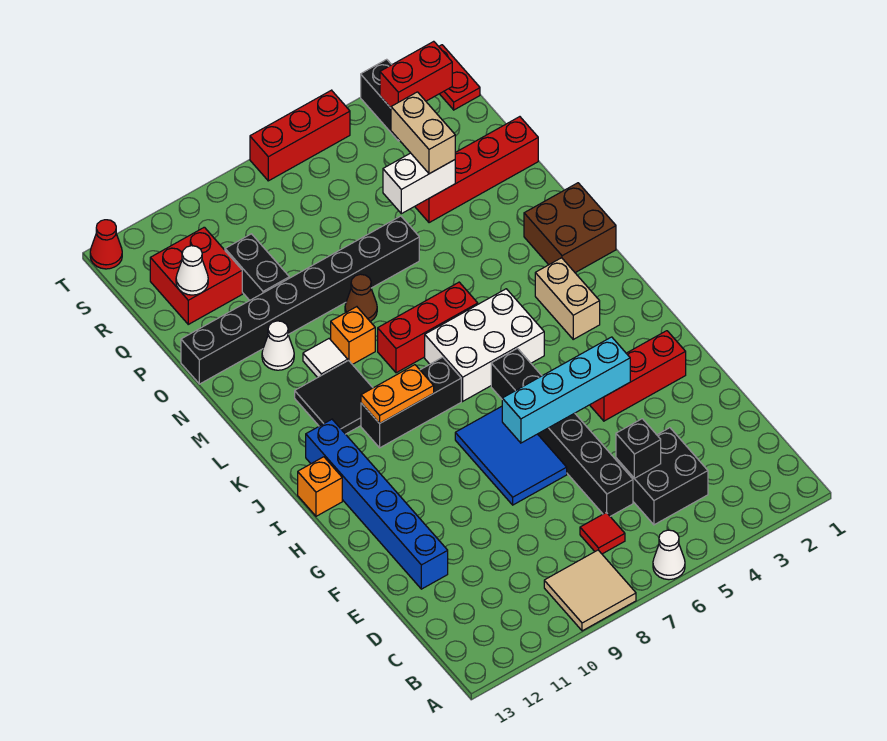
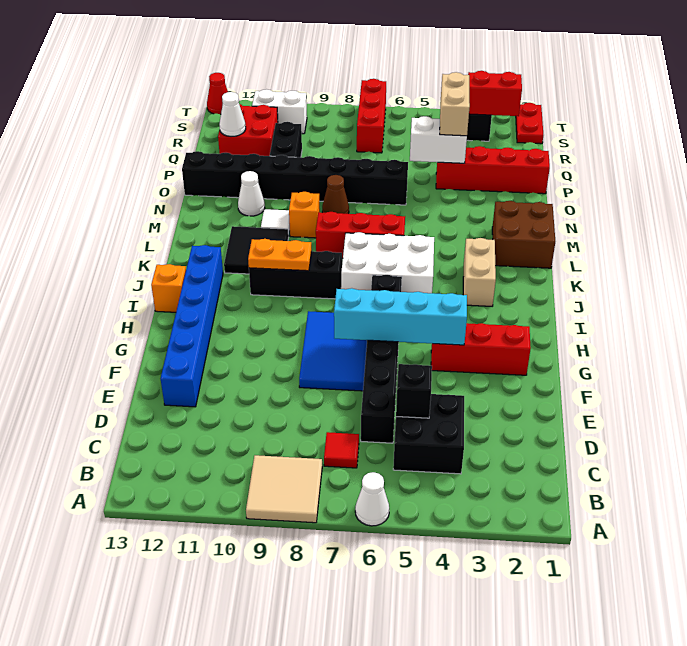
none -> white 1x2 brick [252,89,307,134]
red 1x3 brick [250,90,350,181] -> red 1x3 brick turned to [357,79,386,153]

